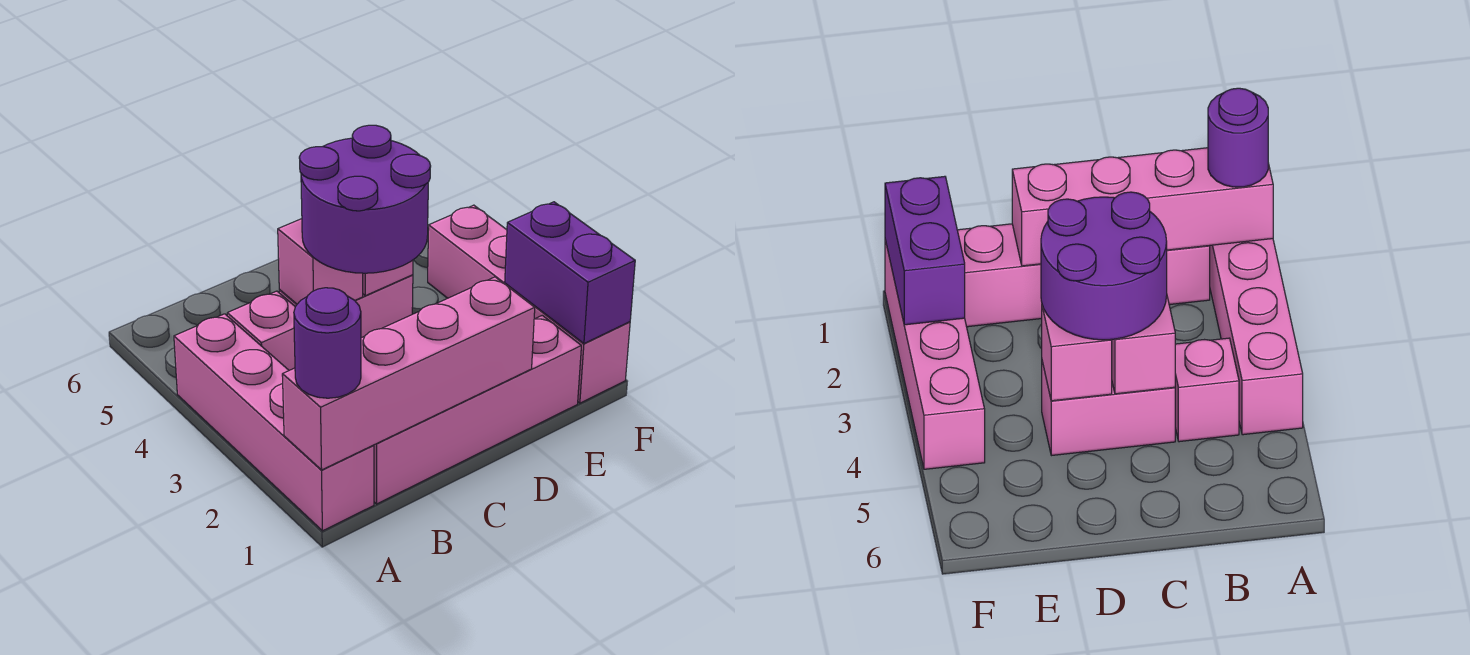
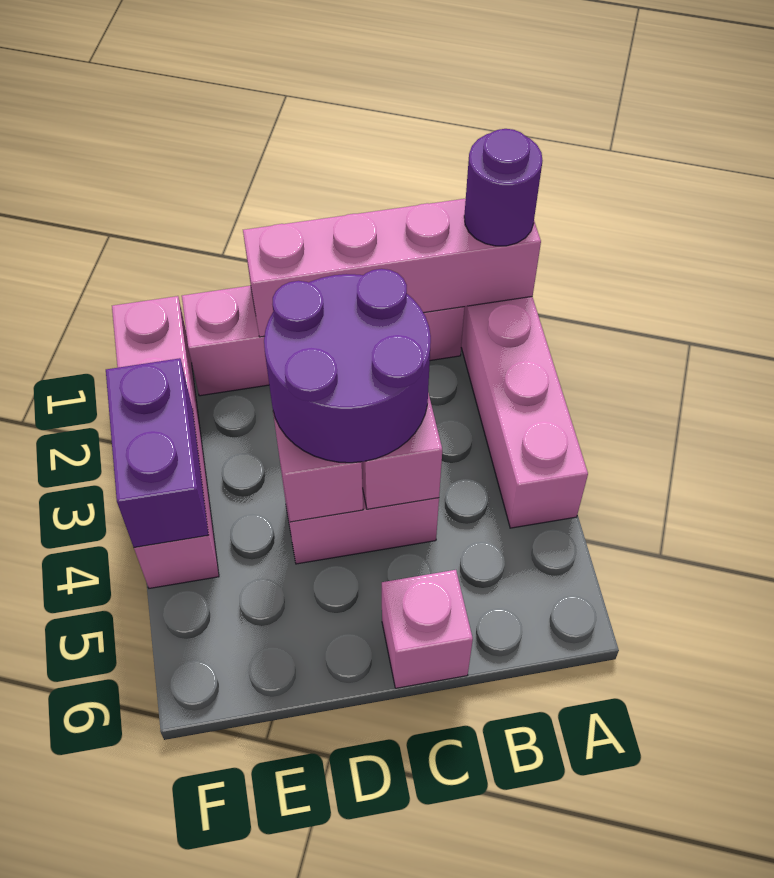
pink 1x1 brick [227,291,295,370] -> pink 1x1 brick moved to [382,570,473,688]
purple 1x2 brick [505,202,635,343] -> purple 1x2 brick moved to [106,358,208,547]

